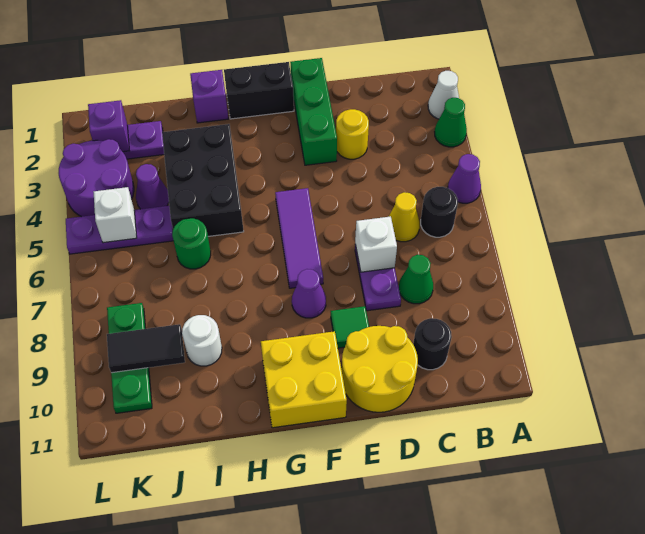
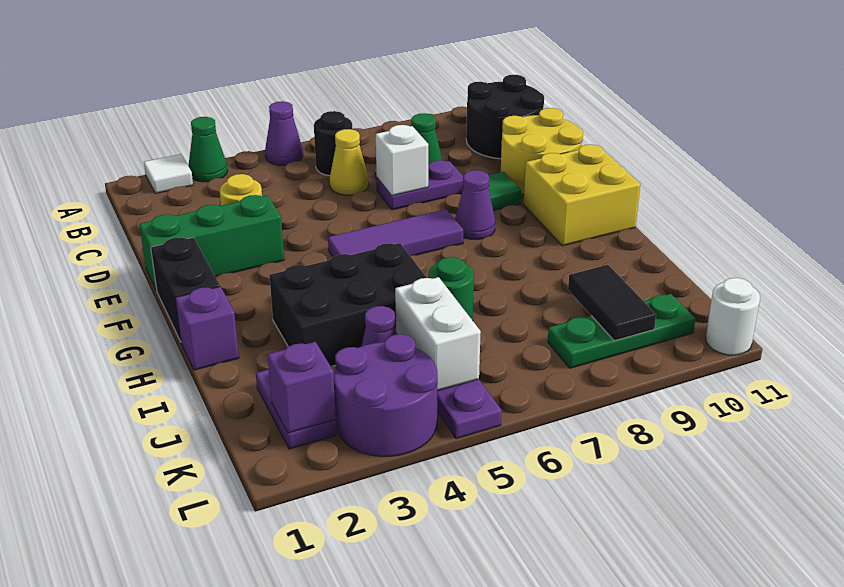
white 1x1 cone [428,71,459,119] -> white 1x1 tile [144,154,193,193]
black 1x1 round brick [413,318,452,370] -> black 2x2 round brick [466,75,544,159]
white 1x1 round brick [182,315,222,366] -> white 1x1 round brick moved to [706,278,760,355]
white 1x1 brick [94,187,137,243] -> white 1x2 brick [395,277,481,391]

